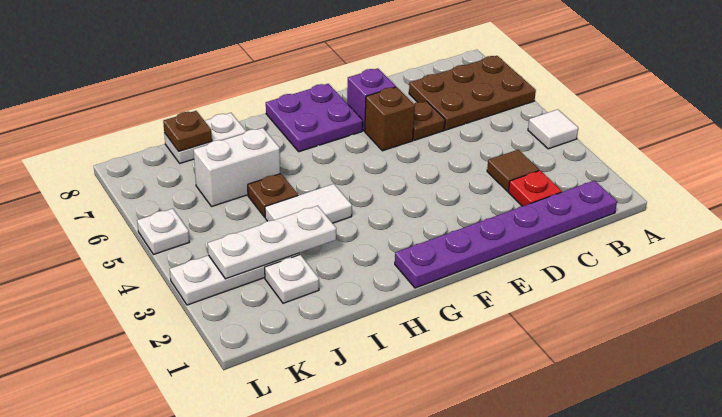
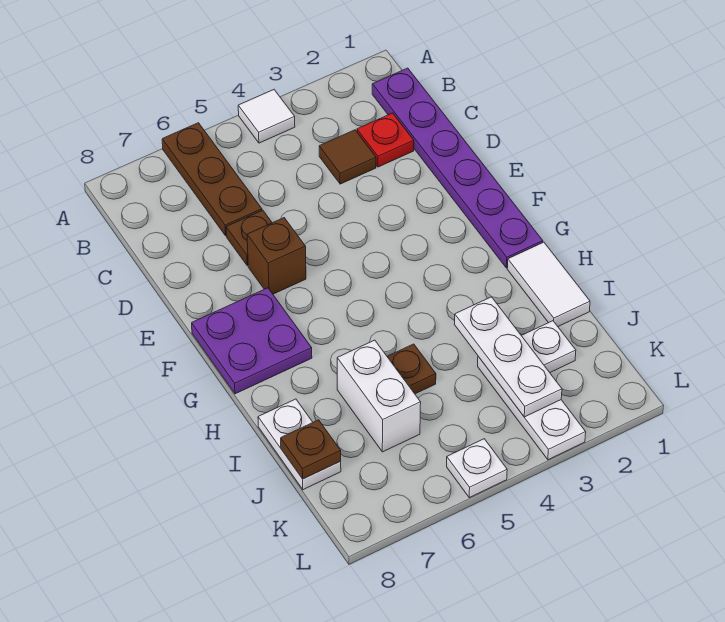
brown 2x3 plate [409,56,536,130] -> brown 1x3 plate [162,123,262,236]
purple 1x1 brick [347,68,396,131] -> none
white 1x2 tile [265,184,352,223] -> white 1x2 tile moved to [507,242,590,326]

